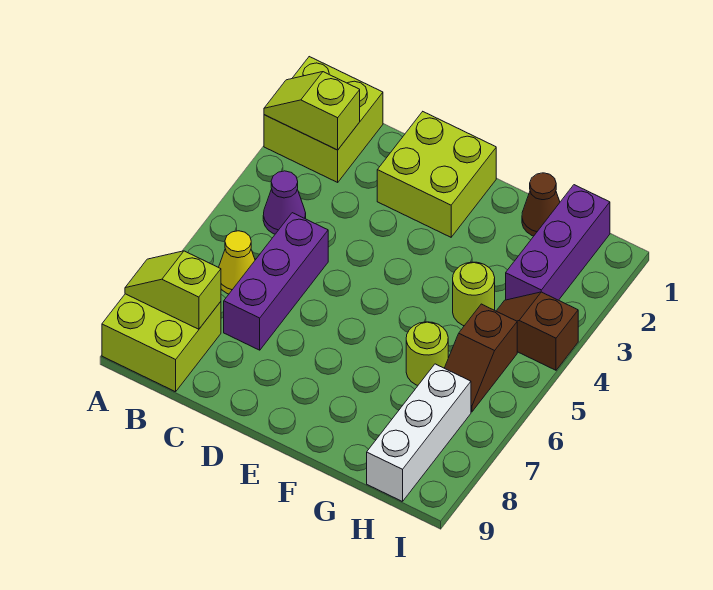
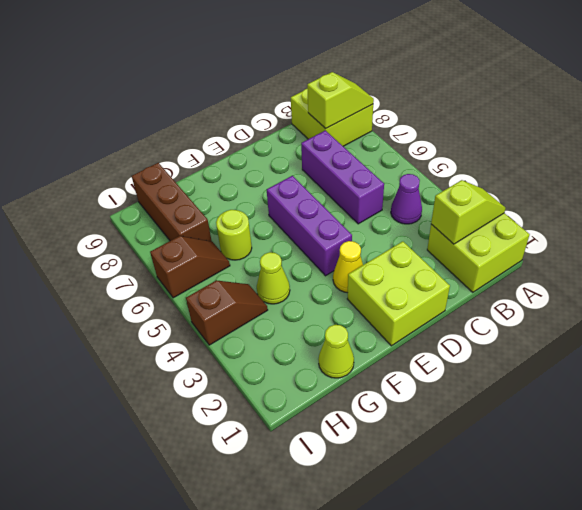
yellow 1x1 cone [219,231,255,294] -> yellow 1x1 cone moved to [333,241,363,293]
brown 1x1 cone [522,173,560,236] -> lime 1x1 cone [318,325,354,378]
lime 1x1 round brick [453,262,495,326] -> lime 1x1 cone [257,252,290,304]
purple 1x3 brick [506,185,610,300] -> purple 1x3 brick moved to [267,176,352,276]
brown 1x2 slope [445,304,517,412] -> brown 1x2 slope turned to [150,236,230,298]
white 1x3 brick [367,364,471,502] -> brown 1x3 brick [132,163,212,241]

